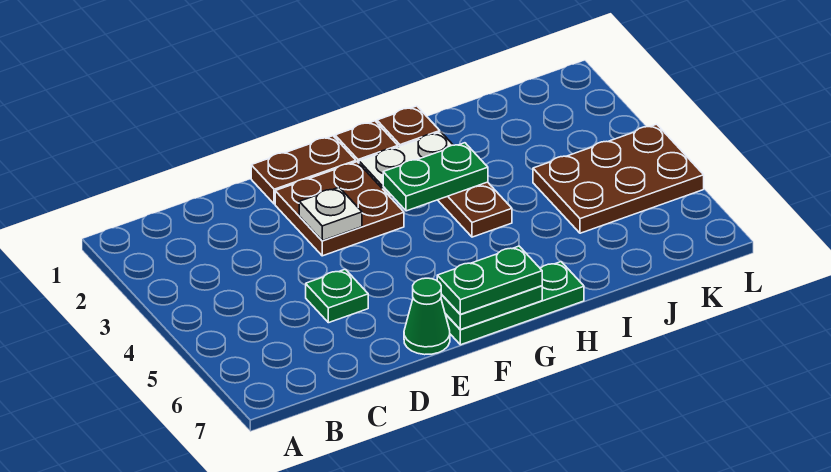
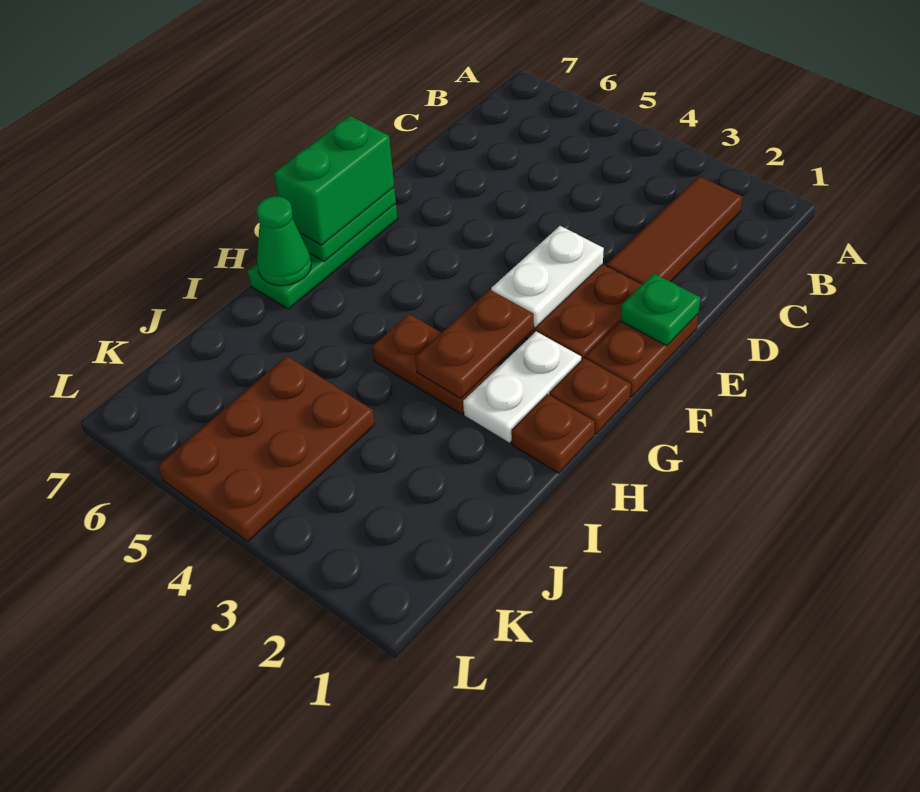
none -> brown 1x3 tile [607,176,743,284]
green 1x1 plate [306,269,368,323] -> green 1x1 plate moved to [620,274,700,346]
white 1x1 plate [299,187,362,241] -> white 1x2 plate [491,226,604,328]
green 1x1 cone [404,278,450,355] -> green 1x1 cone moved to [256,196,311,286]
green 1x2 plate [437,246,542,314] -> green 1x2 brick [274,116,394,245]
green 1x2 plate [383,143,488,211] -> brown 1x2 plate [415,289,534,399]

